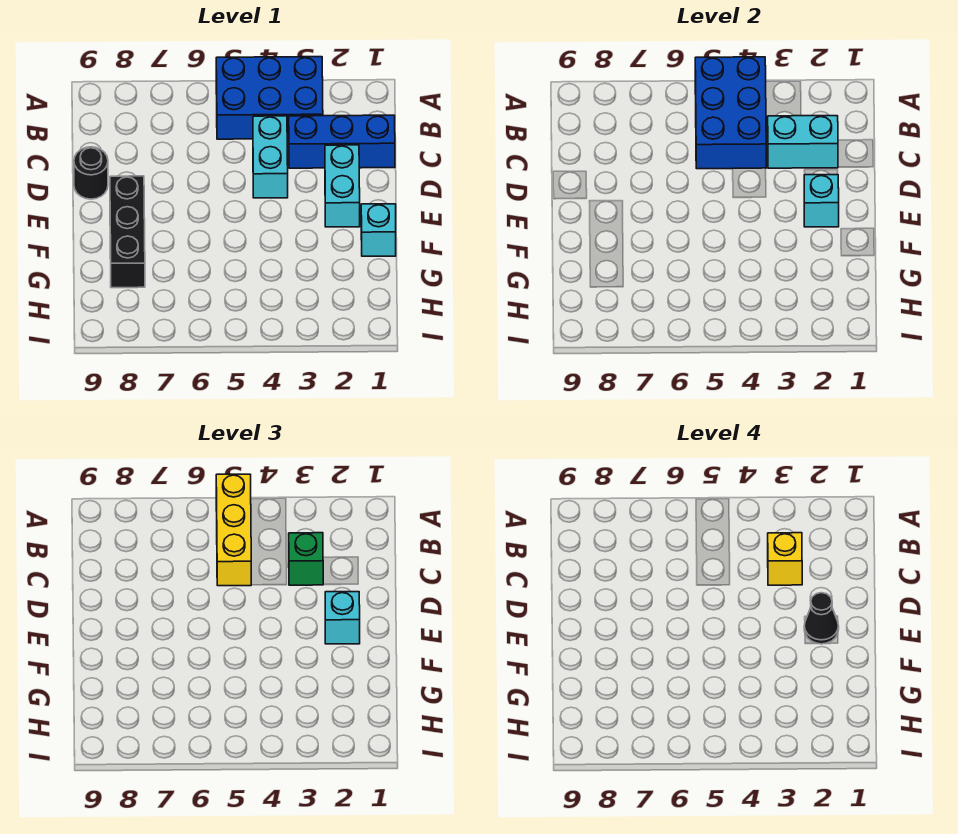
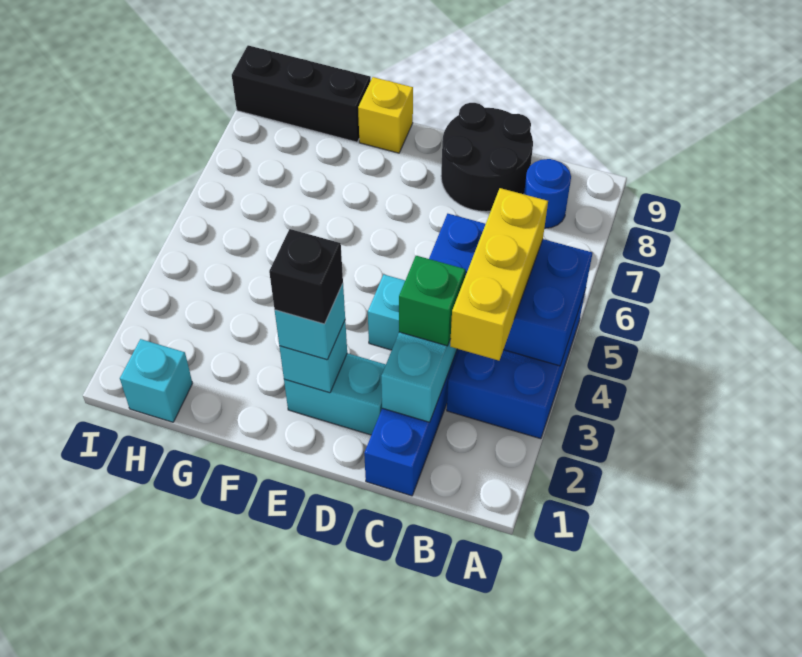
yellow 1x3 brick [216,474,251,586] -> yellow 1x3 brick turned to [450,188,548,361]
none -> blue 1x1 round brick [524,159,571,228]
yellow 1x1 brick [768,533,802,585] -> yellow 1x1 brick moved to [358,77,413,153]
black 1x1 round brick [74,147,108,199] -> black 2x2 round brick [441,103,533,212]
black 1x1 cone [804,593,839,644] -> black 1x1 brick [269,229,343,324]
black 1x3 brick [110,176,145,288] -> black 1x3 brick moved to [232,45,371,142]
cyan 1x1 brick [361,204,396,256] -> cyan 1x1 brick moved to [120,339,193,422]

